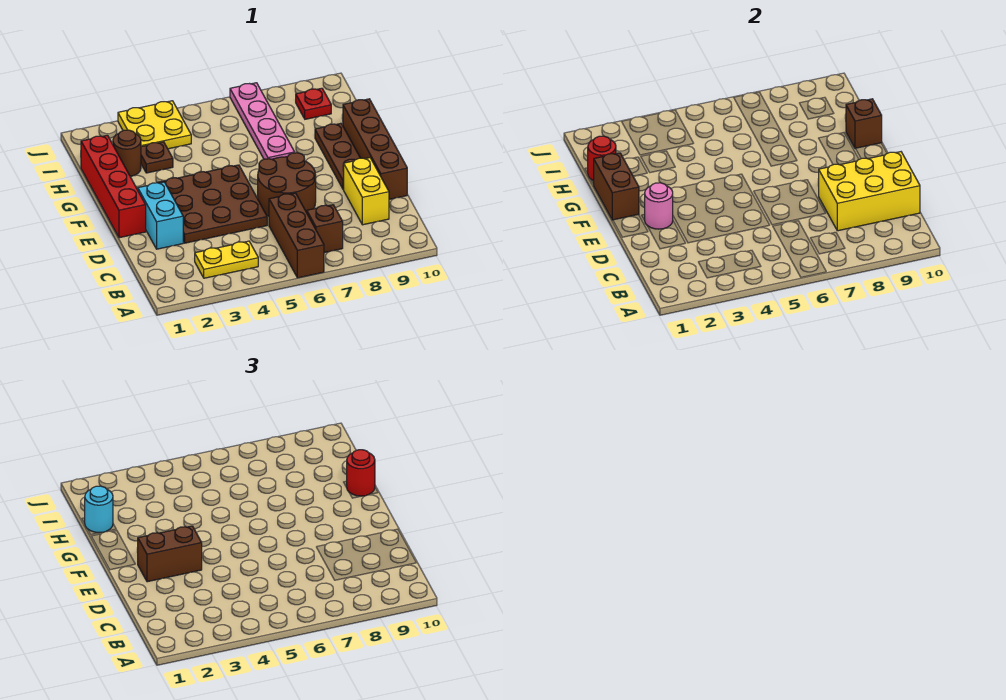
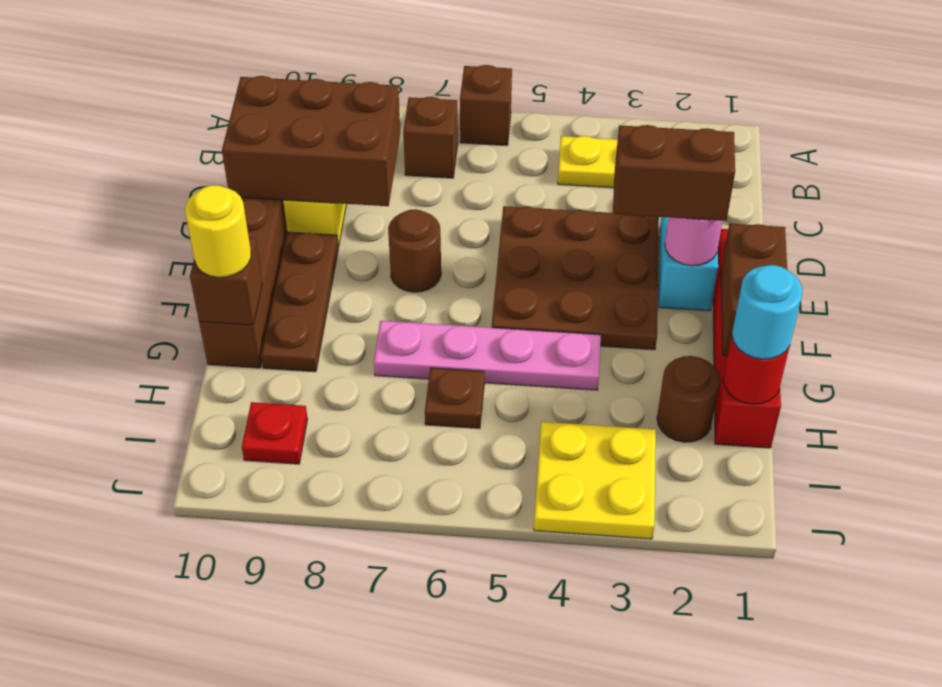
brown 1x3 brick [269,193,324,278] -> brown 1x1 brick [460,65,512,145]
yellow 2x3 brick [818,152,920,231] -> brown 2x3 brick [222,76,400,206]
brown 2x2 round brick [258,153,316,216] -> brown 1x1 round brick [388,209,441,292]
pink 1x4 plate [230,83,295,159] -> pink 1x4 plate turned to [374,321,601,390]
red 1x1 round brick [347,450,375,496] -> yellow 1x1 round brick [185,185,251,277]
brown 1x1 plate [141,142,173,173] -> brown 1x1 plate moved to [425,368,484,428]

